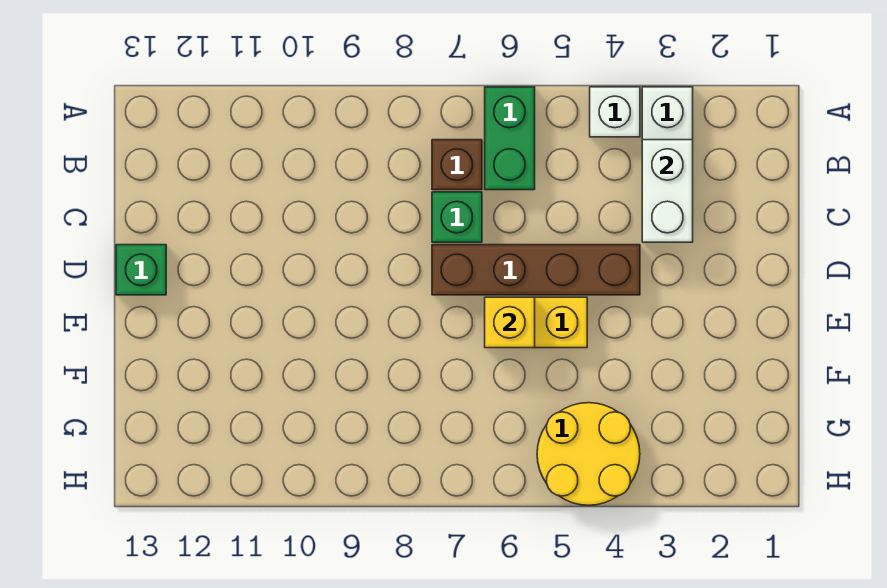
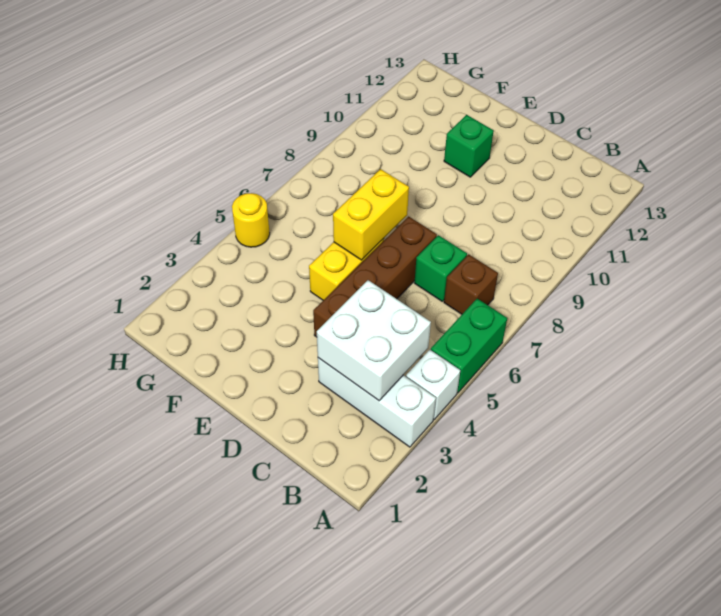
green 1x2 brick [485,87,535,190] -> green 1x2 brick turned to [431,299,507,393]
white 1x2 brick [642,140,693,242] -> white 2x2 brick [317,280,431,401]
green 1x1 brick [116,245,166,295] -> green 1x1 brick moved to [444,115,494,177]
yellow 1x1 brick [485,297,535,348] -> yellow 1x2 brick [333,169,409,260]
yellow 2x2 round brick [537,403,640,505] -> yellow 1x1 round brick [232,193,270,247]

